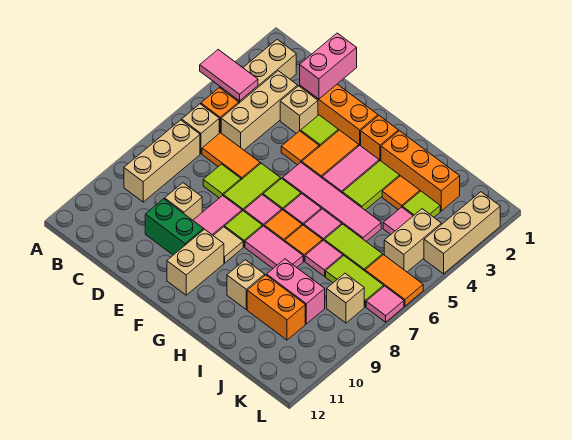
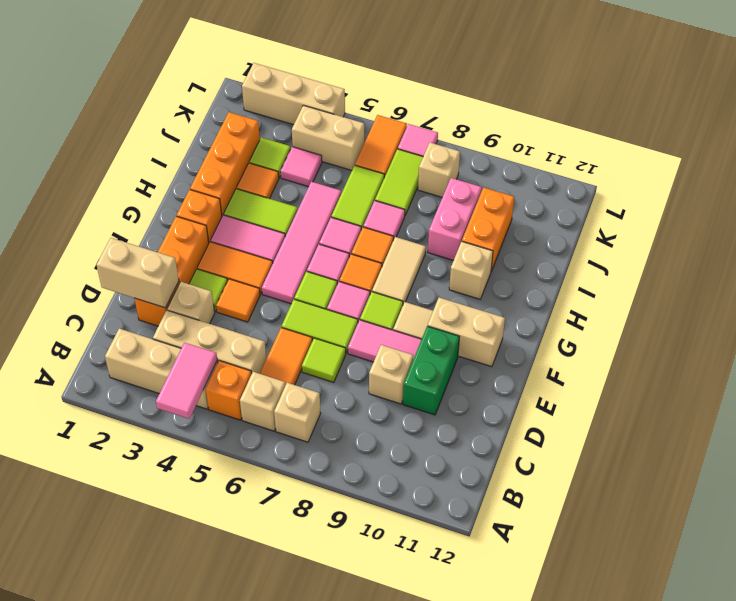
tan 1x3 brick [124,120,200,202] -> tan 1x1 brick [274,383,321,442]
pink 1x2 brick [300,33,357,99] -> tan 1x2 brick [96,238,179,308]
pink 1x2 tile [245,226,303,268] -> tan 1x2 tile [372,237,426,304]

